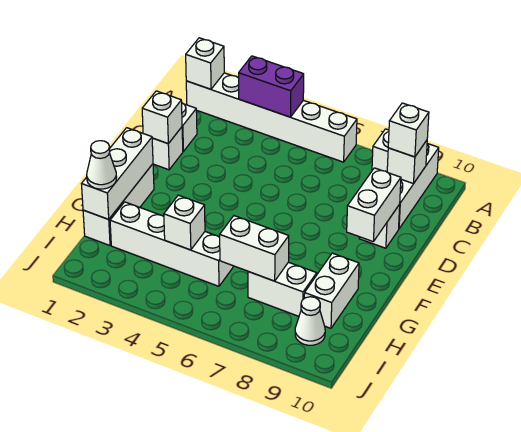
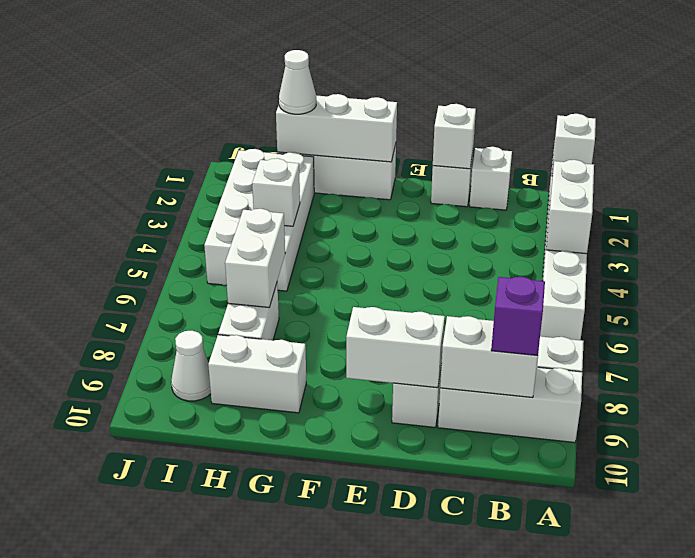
purple 1x2 brick [239,56,304,117] -> white 1x2 brick [546,160,594,254]
white 1x1 brick [387,140,427,184] -> white 1x2 brick [440,316,538,398]
white 1x1 brick [388,103,429,157] -> purple 1x1 brick [491,277,545,355]
white 1x4 brick [110,202,233,286] -> white 2x4 brick [204,149,314,291]

